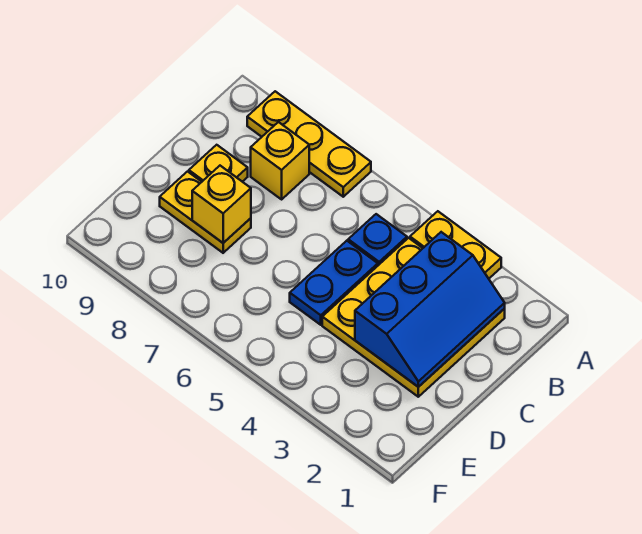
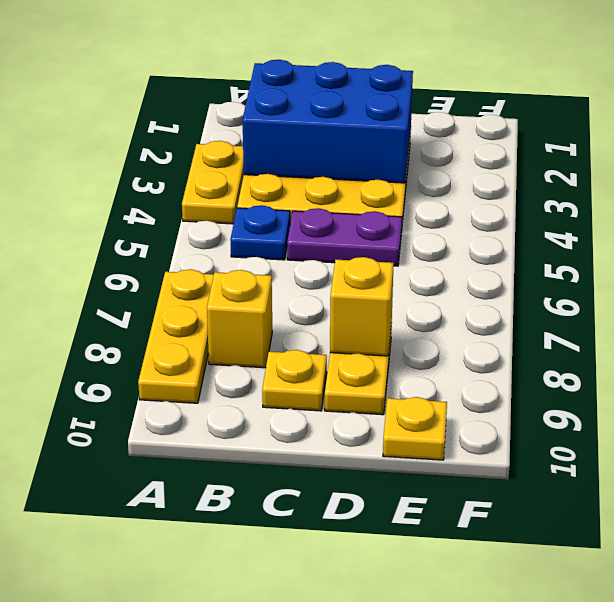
blue 2x3 slope [355,232,505,387] -> blue 2x3 brick [243,60,413,183]
blue 1x2 plate [290,241,378,325] -> purple 1x2 plate [287,208,402,266]
none -> yellow 1x1 plate [383,397,447,460]

